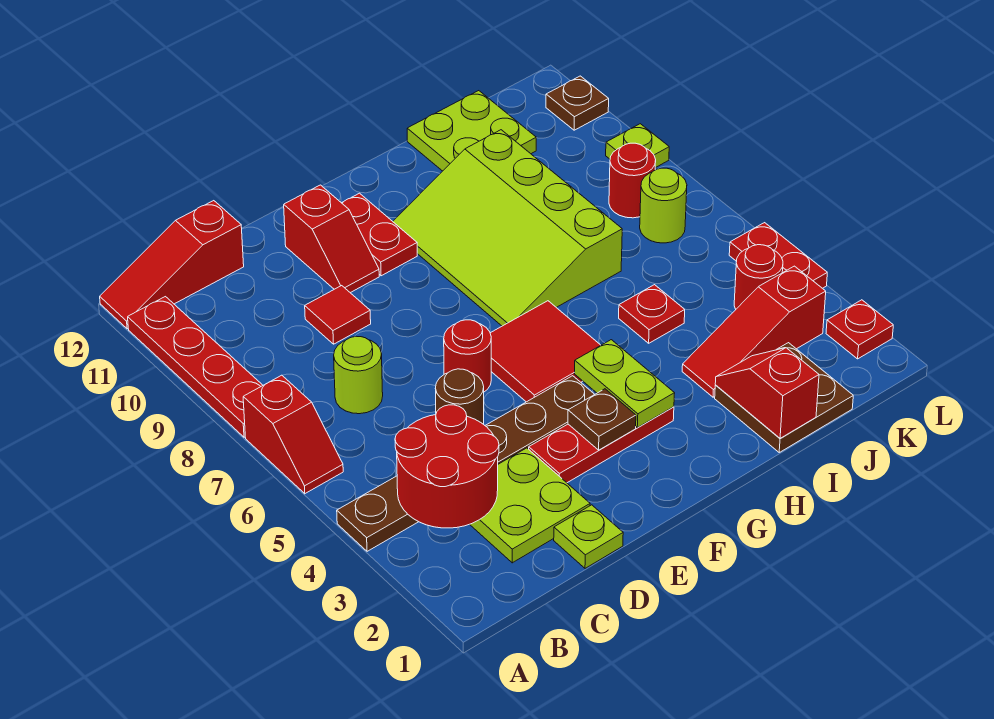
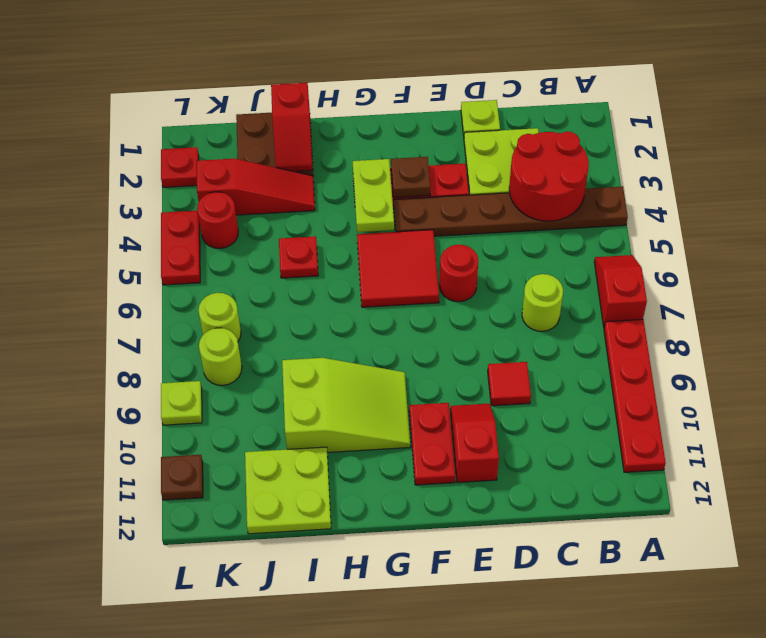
red 1x3 slope [100,201,244,329] -> none
brown 1x1 round brick [435,369,484,424] -> none
lime 3x4 slope [393,130,622,326] -> lime 2x3 slope [282,358,410,452]
red 1x1 round brick [609,143,656,218] -> lime 1x1 round brick [199,328,242,385]

